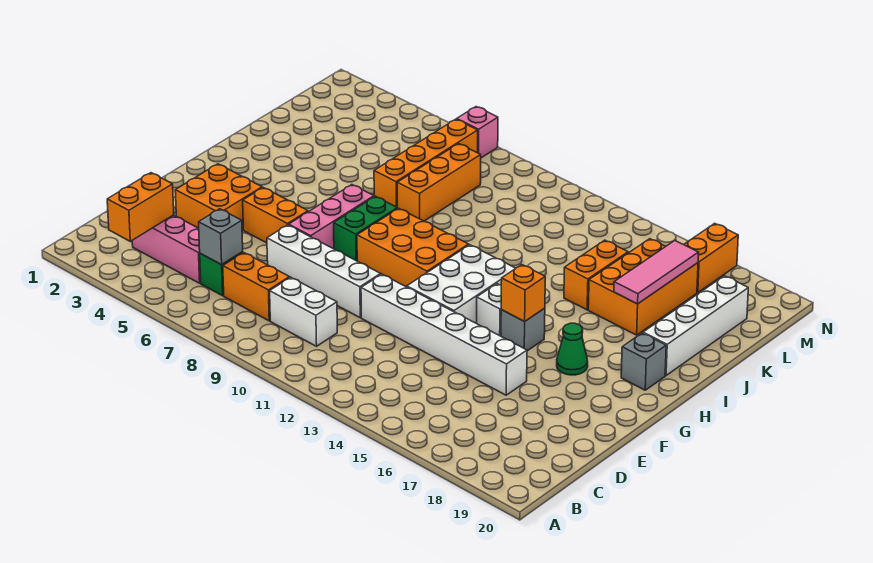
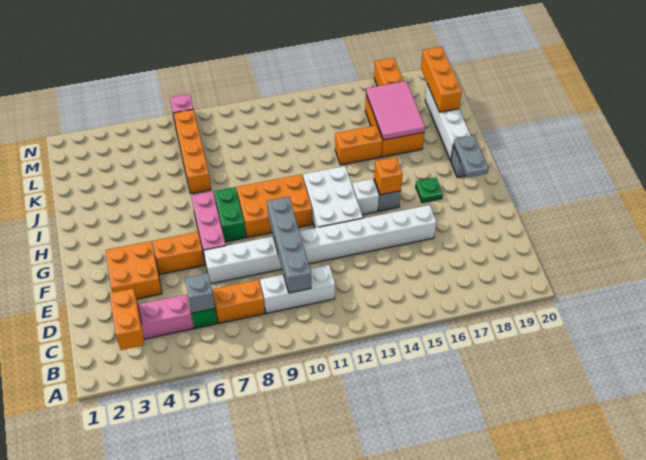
white 1x2 brick [270,277,337,346] -> white 1x3 brick [260,265,335,313]
none -> grey 1x4 brick [267,197,311,293]
green 1x1 cone [557,323,588,375] -> green 1x1 plate [416,177,443,203]
none -> grey 1x2 plate [453,136,489,178]
orange 1x3 brick [397,144,481,221] -> orange 1x3 brick moved to [421,47,462,112]
orange 1x2 brick [564,240,628,310] -> orange 1x2 brick turned to [335,125,382,165]
pink 1x3 tile [614,241,699,304] -> pink 2x3 tile [366,81,425,140]

